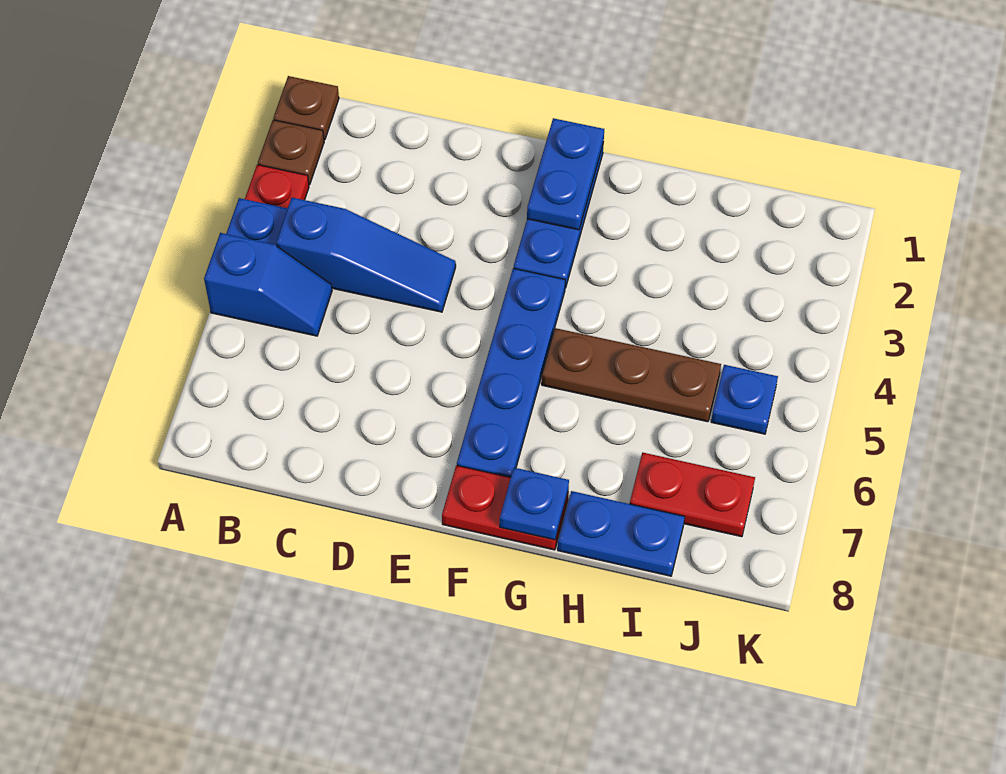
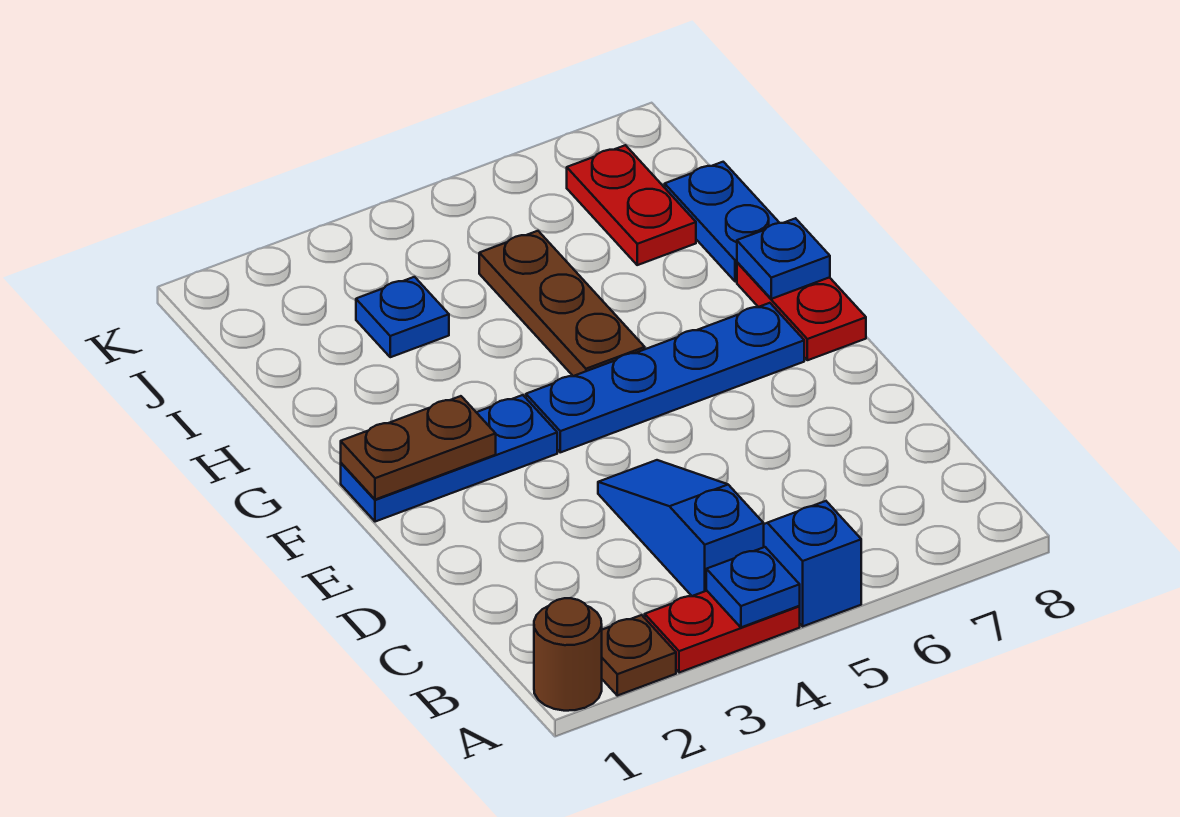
brown 1x1 plate [273,76,339,140] -> brown 1x1 round brick [534,598,602,711]
blue 1x2 plate [527,118,604,230] -> brown 1x2 plate [341,396,496,500]
blue 1x1 plate [711,365,778,434] -> blue 1x1 plate moved to [356,277,449,357]

